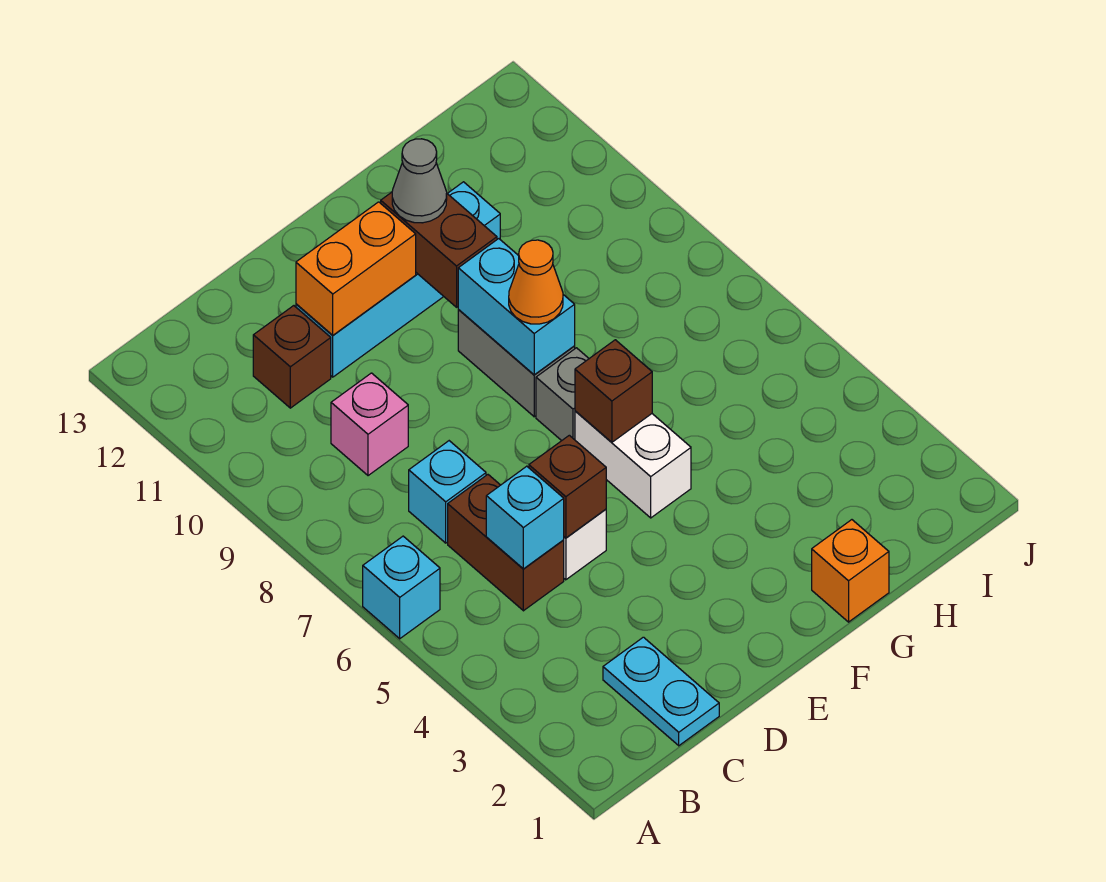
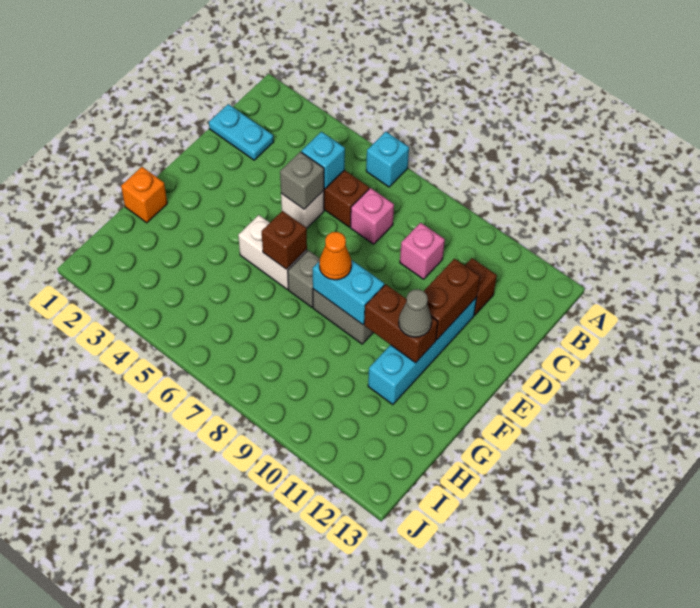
cyan 1x1 brick [409,441,486,543] -> pink 1x1 brick [351,188,394,244]
brown 1x1 brick [529,435,606,538] -> grey 1x1 brick [280,152,324,209]
orange 1x2 brick [296,202,416,335] -> brown 1x2 brick [424,259,480,340]

